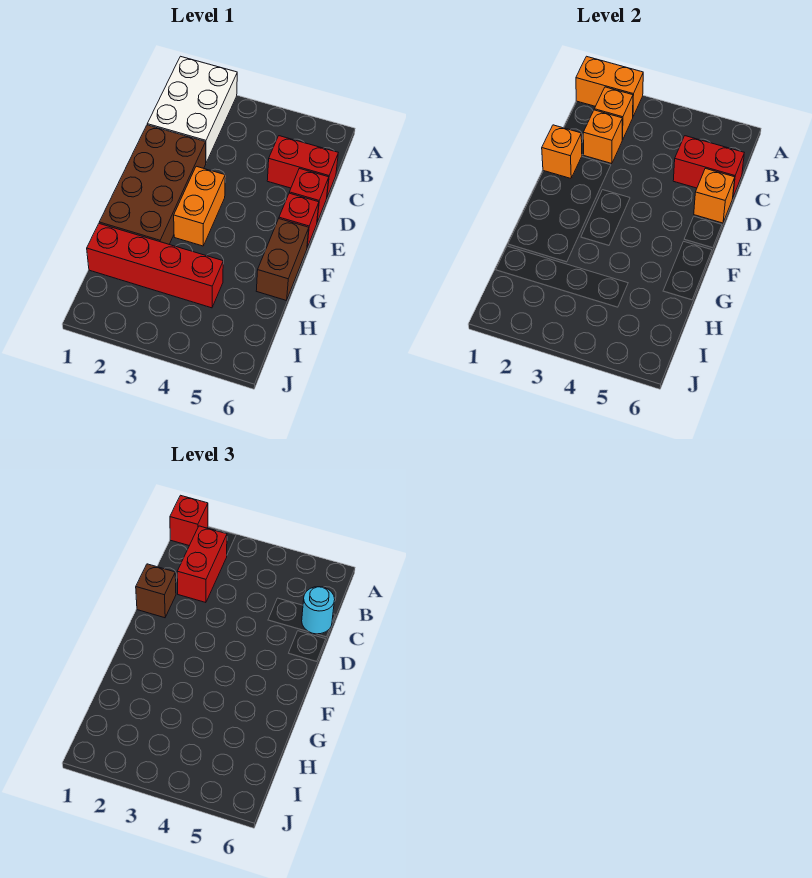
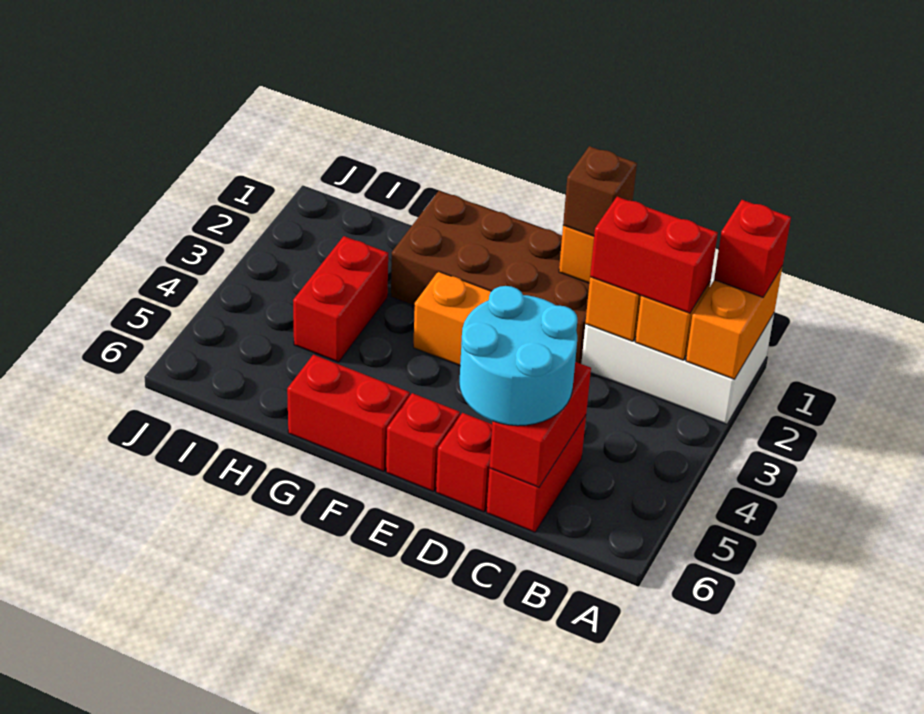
cyan 1x1 round brick [302,587,335,634] -> cyan 2x2 round brick [459,286,577,426]
orange 1x1 brick [694,168,735,223] -> none
brown 1x2 brick [256,219,309,301] -> red 1x2 brick [287,355,410,471]
red 1x4 brick [87,224,223,308] -> red 1x2 brick [293,236,388,362]

